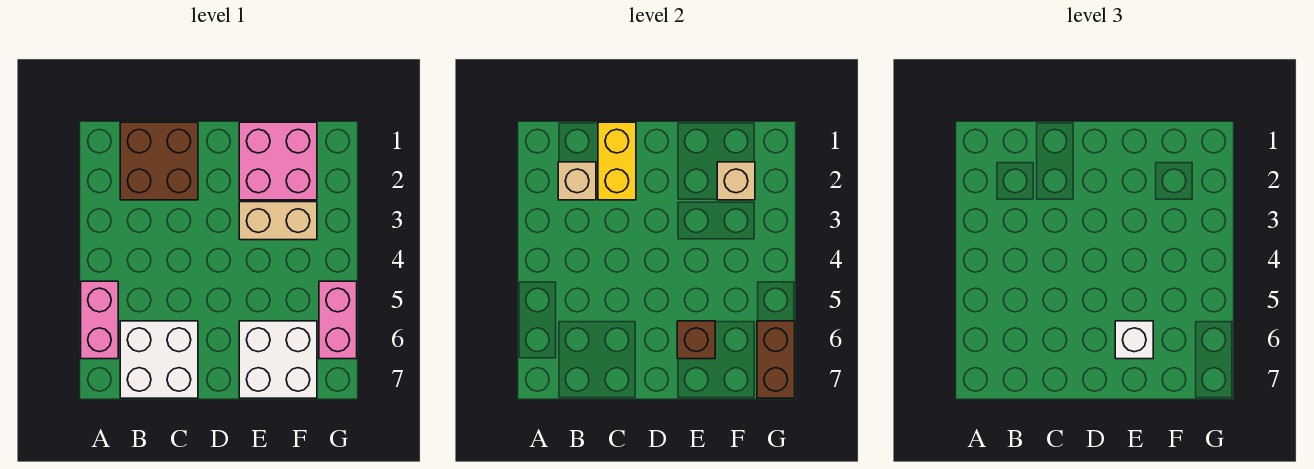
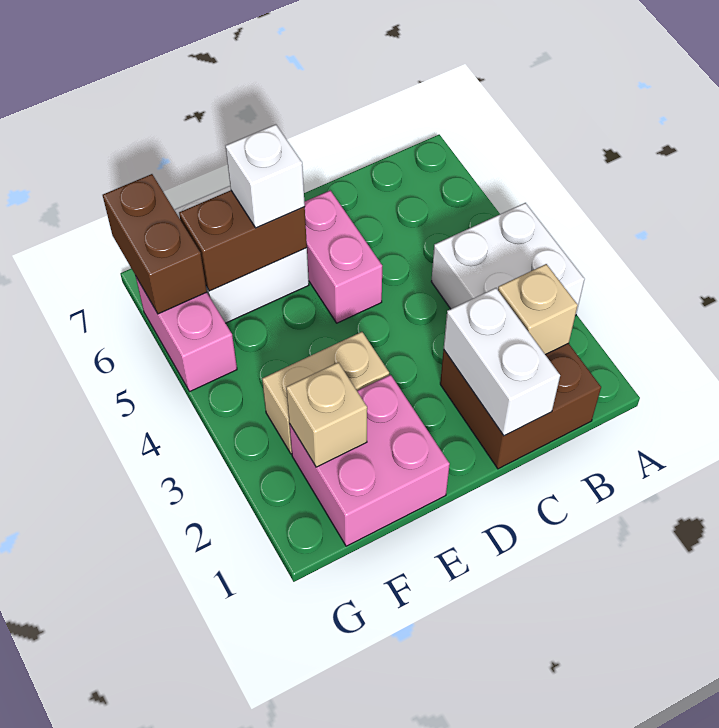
pink 1x2 brick [81,281,118,359] -> pink 1x2 brick moved to [304,190,382,323]
white 2x2 brick [120,321,198,398] -> white 2x2 brick moved to [431,203,585,316]
yellow 1x2 brick [598,122,636,200] -> white 1x2 brick [444,288,560,436]
brown 1x1 brick [677,321,715,359] -> brown 1x2 brick [179,190,307,291]

